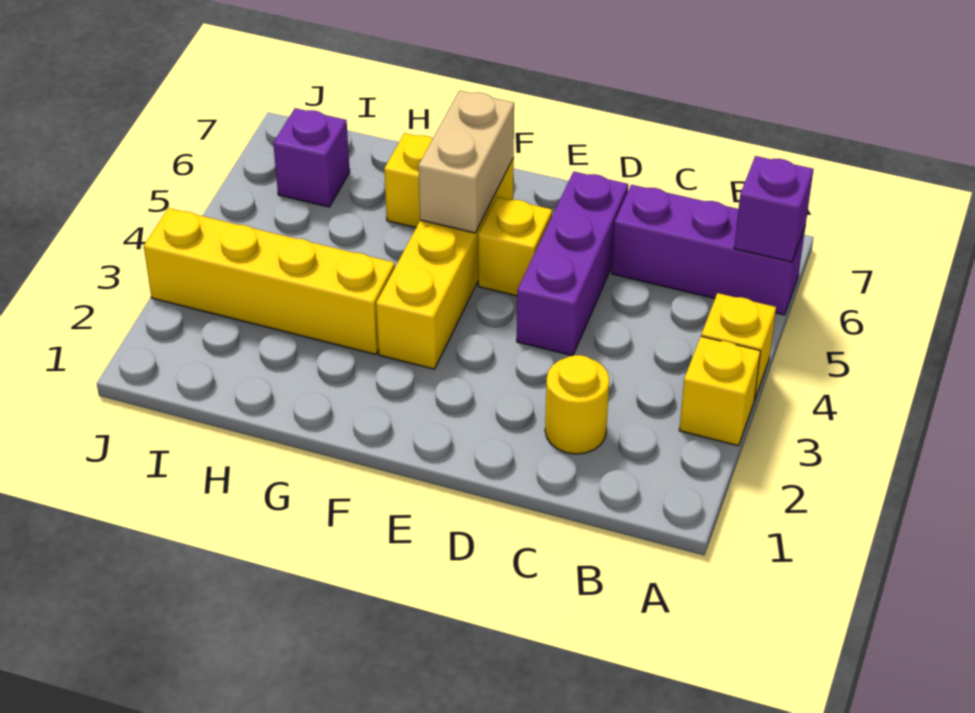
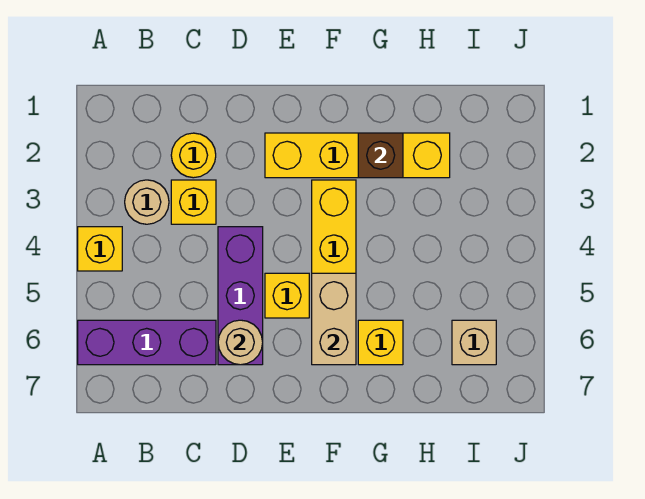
yellow 1x1 brick [679,336,760,446] -> yellow 1x1 brick moved to [171,180,216,224]
purple 1x1 brick [734,156,814,262] -> none
none -> tan 1x1 round brick [125,180,169,224]
none -> tan 1x1 round brick [218,320,263,365]
none -> brown 1x1 brick [358,133,403,178]
yellow 1x4 brick [144,208,395,354] -> yellow 1x4 brick moved to [265,133,450,178]
purple 1x1 brick [273,108,350,207] -> tan 1x1 brick [452,320,496,365]

